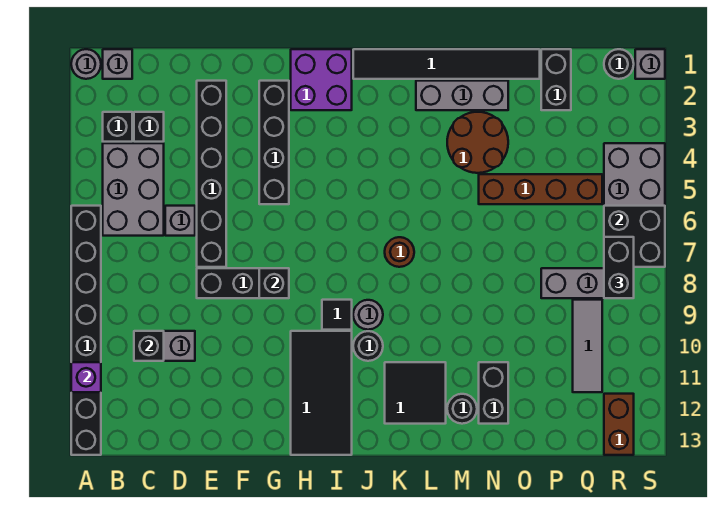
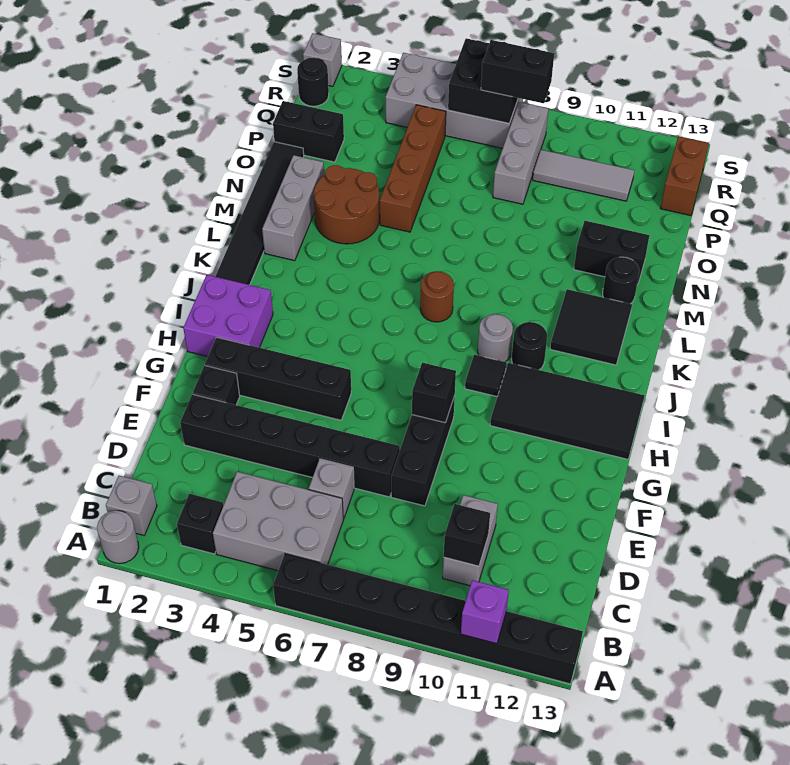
black 1x1 brick [134,112,164,142] -> black 1x1 brick moved to [193,366,240,405]
brown 1x2 brick [604,394,634,455] -> brown 1x2 brick turned to [660,136,709,216]

